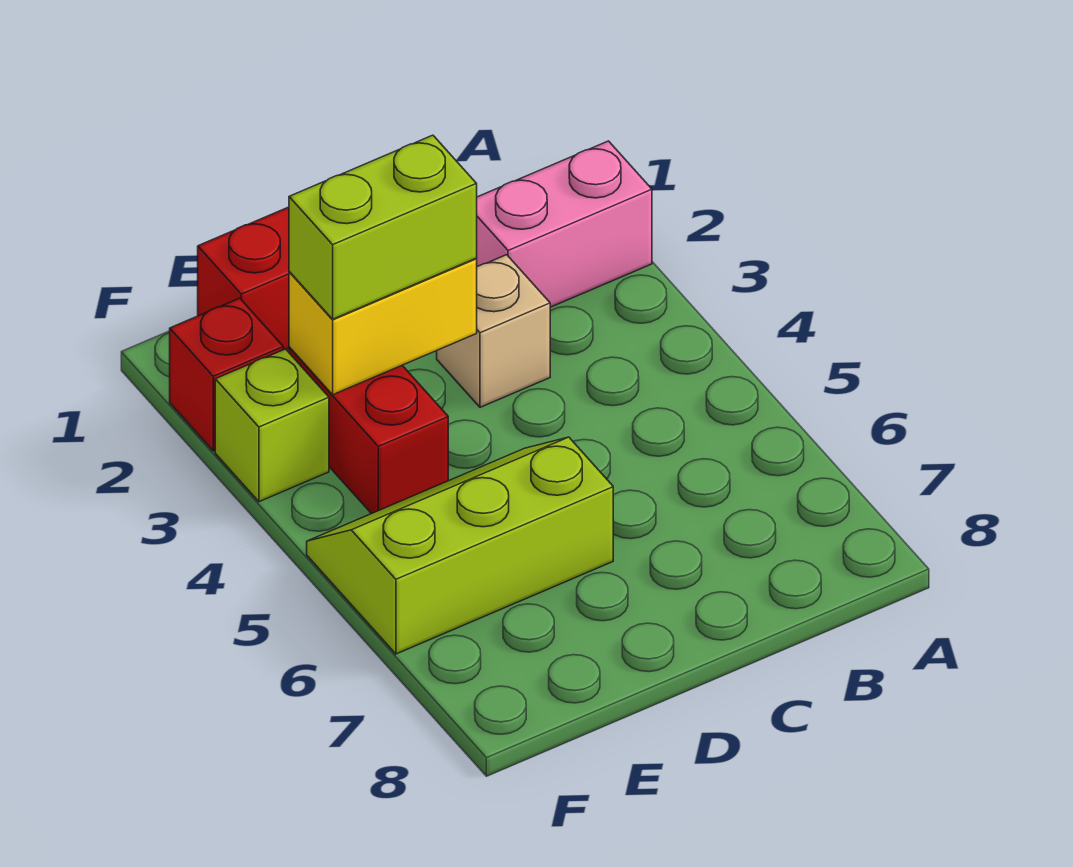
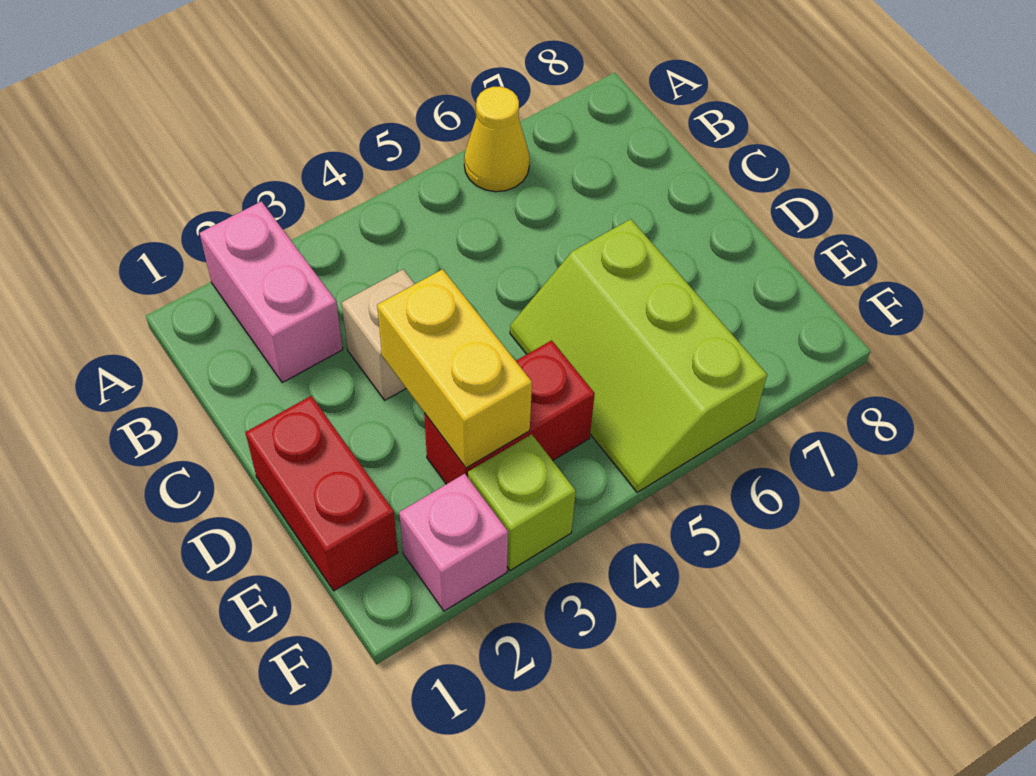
none -> yellow 1x1 cone [464,86,530,192]
lime 1x2 brick [289,135,477,319] -> none
red 1x1 brick [170,298,283,451] -> pink 1x1 brick [399,474,508,611]

